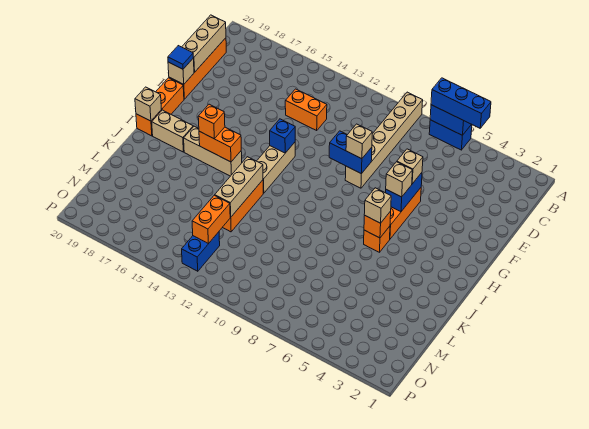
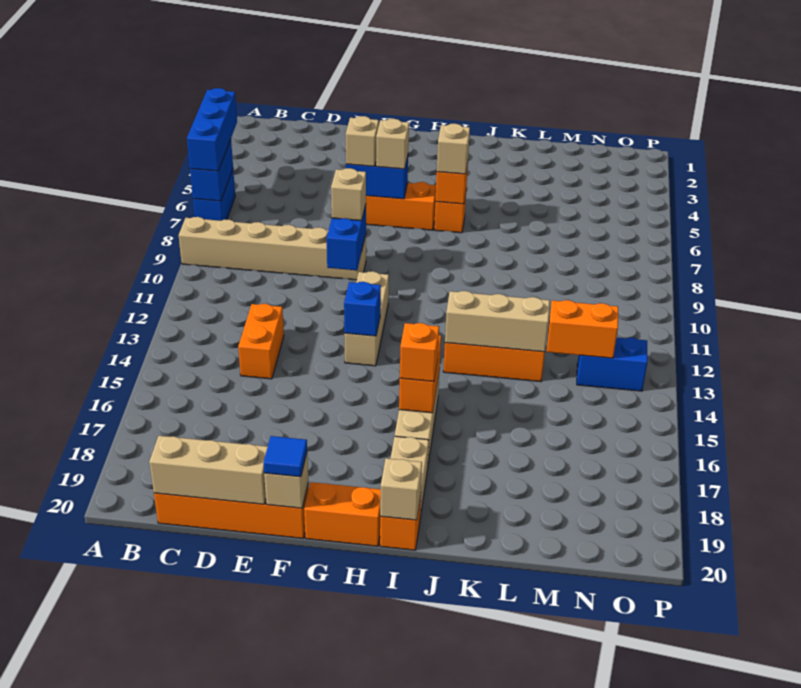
tan 1x3 brick [257,142,295,193] -> tan 1x3 brick turned to [344,271,389,366]

